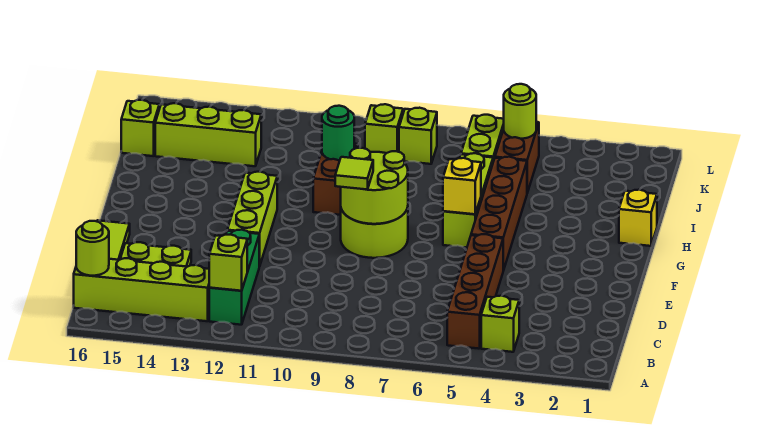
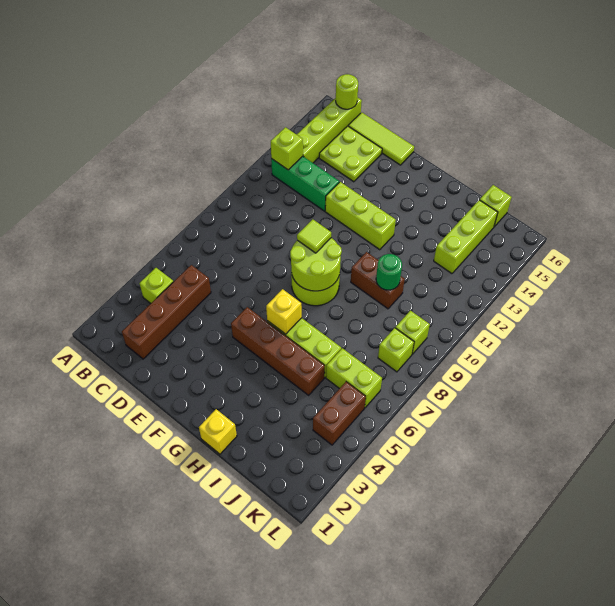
brown 1x4 brick [447,234,503,349] -> brown 1x4 brick turned to [122,265,211,359]
brown 1x2 brick [495,122,539,193] -> brown 1x2 brick turned to [313,382,366,445]
lime 1x1 round brick [504,84,536,139] -> none

